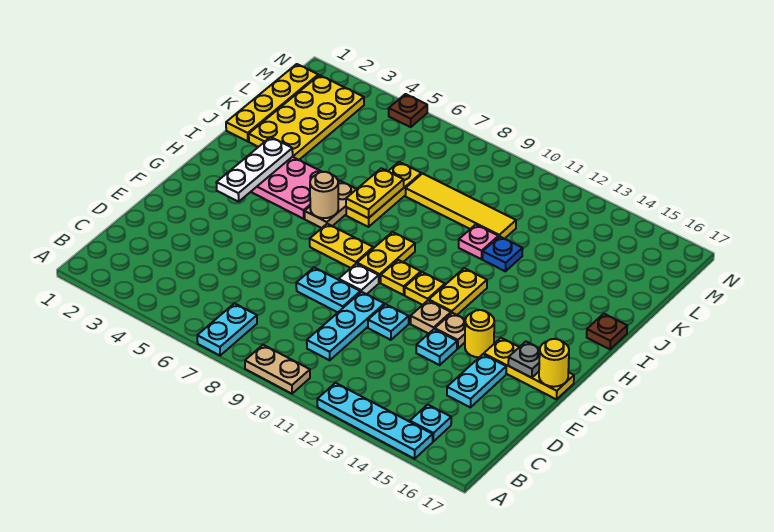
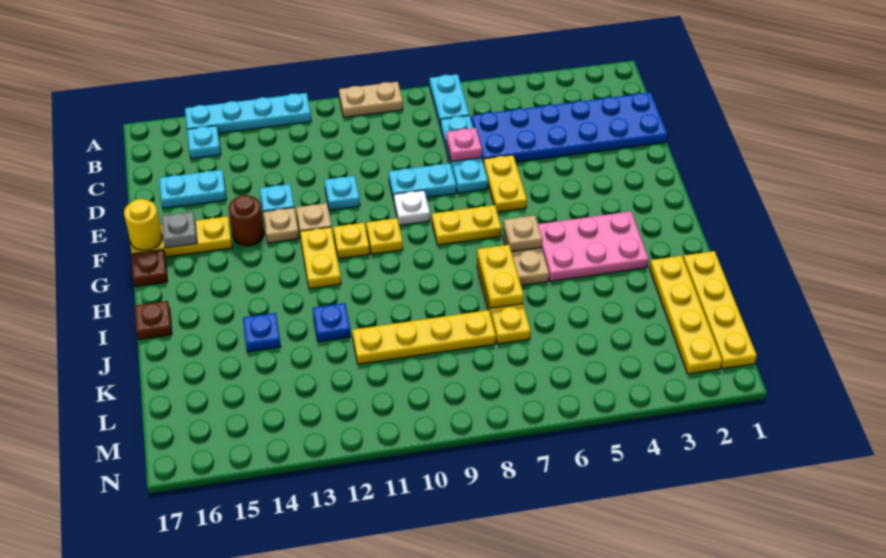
none -> blue 2x6 plate [471,92,667,162]
cyan 1x3 plate [307,292,384,360] -> cyan 1x3 plate moved to [441,116,488,193]
cyan 1x2 plate [447,354,506,407] -> cyan 1x2 plate turned to [159,170,227,209]
yellow 1x1 round brick [465,310,494,357] -> brown 1x1 round brick [229,195,264,246]
white 1x3 plate [216,137,293,202] -> none
yellow 1x2 plate [357,232,415,283] -> yellow 1x2 plate moved to [483,155,527,212]
tan 1x1 round brick [310,172,338,218] -> tan 1x1 plate [504,215,542,252]
yellow 2x4 plate [249,75,364,160] -> yellow 1x4 plate [650,256,722,374]
pink 1x1 plate [459,225,498,259] -> pink 1x1 plate moved to [446,128,482,162]
none -> blue 1x1 plate [243,313,281,352]
yellow 1x4 tile [406,173,516,239] -> yellow 1x4 plate [352,310,496,364]
brown 1x1 plate [389,94,427,127] -> brown 1x1 plate moved to [131,250,168,287]

